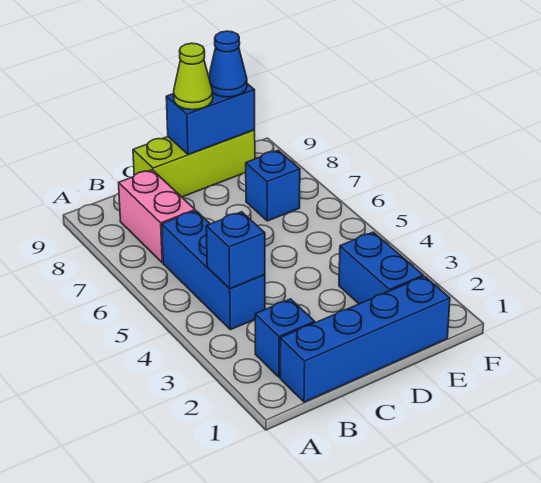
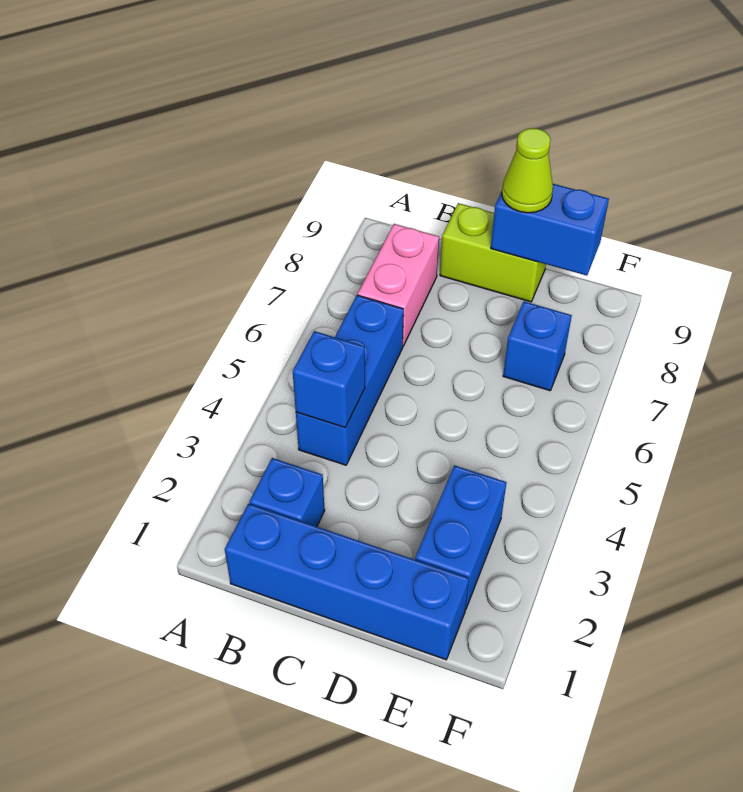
lime 1x3 brick [133,130,255,197] -> lime 1x2 brick [440,203,546,302]
blue 1x1 cone [209,31,247,97] -> none

